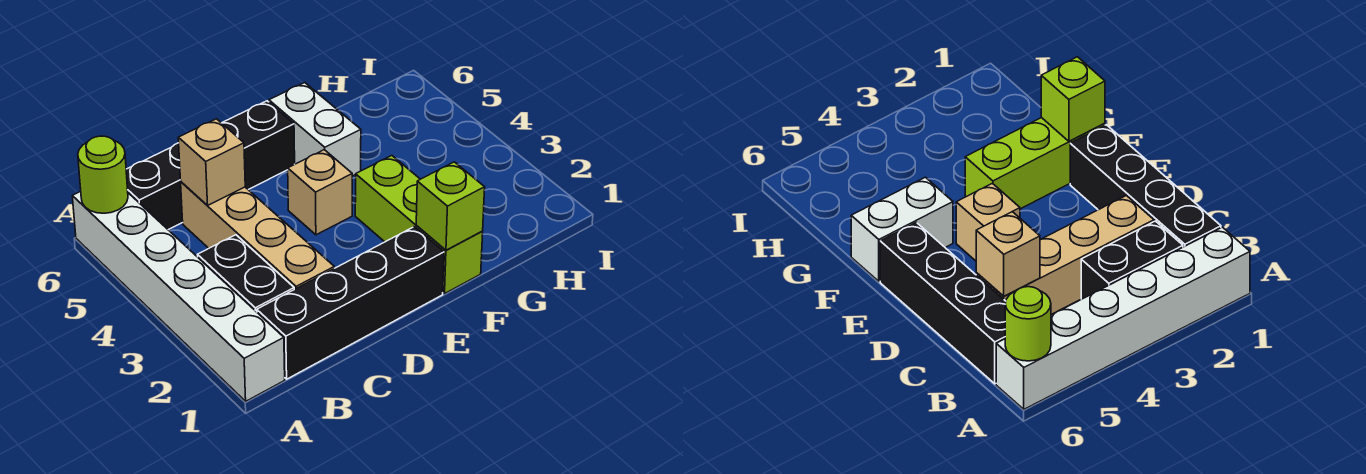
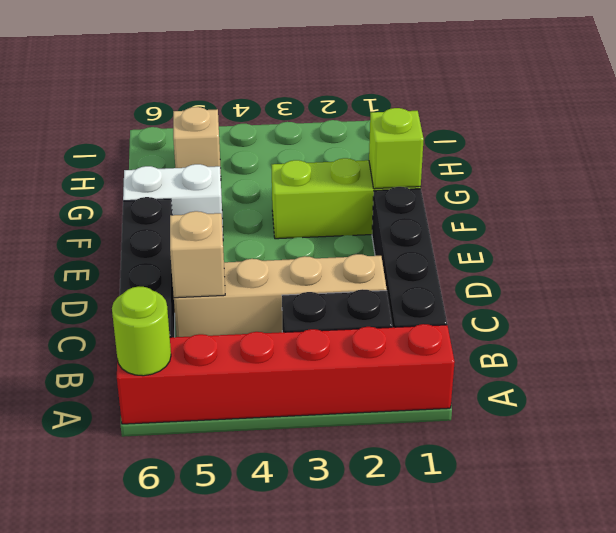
white 1x6 brick [72,191,285,401] -> red 1x6 brick [117,324,455,424]
tan 1x1 brick [288,150,352,235] -> tan 1x1 brick moved to [173,107,221,174]

